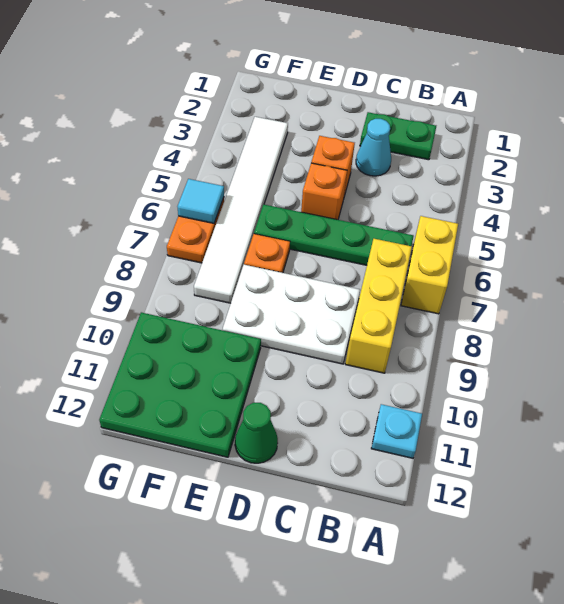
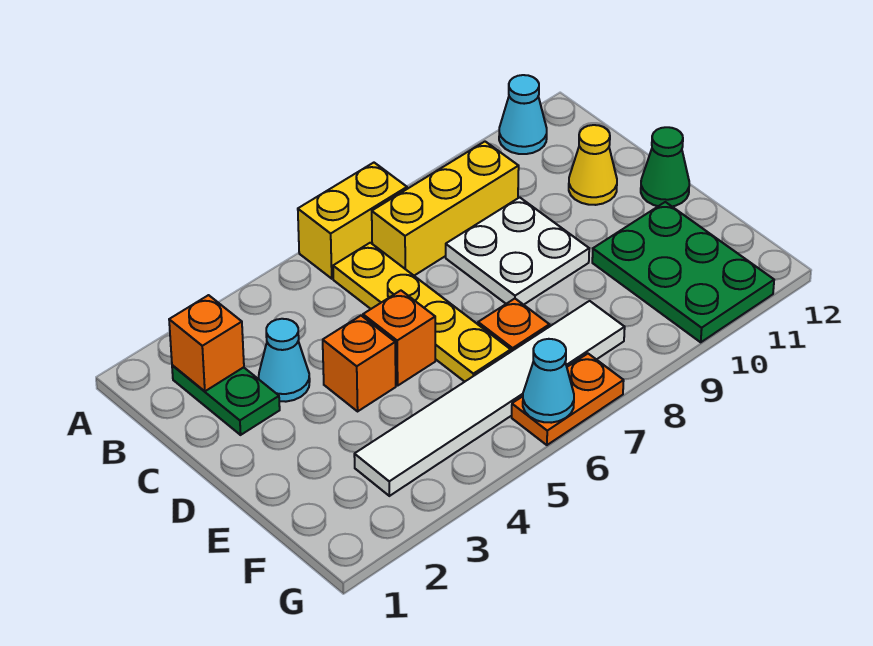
cyan 1x1 plate [371,404,422,458] -> cyan 1x1 cone [499,75,547,154]
none -> orange 1x1 brick [169,295,244,391]
green 1x4 plate [254,204,414,265] -> yellow 1x4 plate [333,243,511,382]
white 2x3 plate [223,265,360,364] -> white 2x2 plate [446,197,589,305]
none -> yellow 1x1 cone [569,125,617,205]
green 3x3 plate [99,312,261,457] -> green 2x3 plate [592,202,774,342]
cyan 1x1 tile [177,179,224,223] -> cyan 1x1 cone [523,339,574,423]

